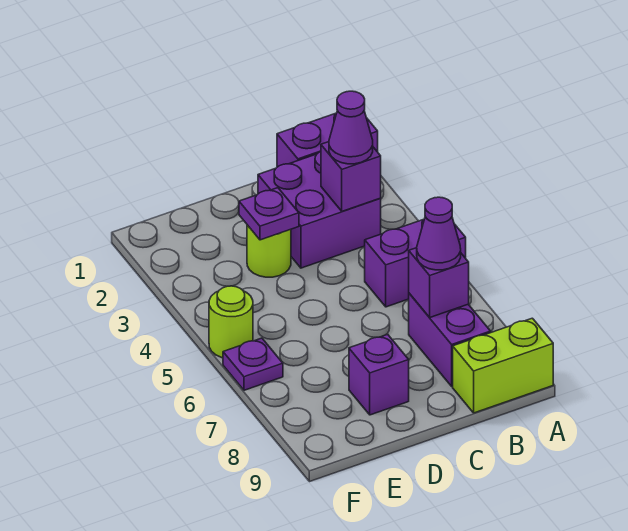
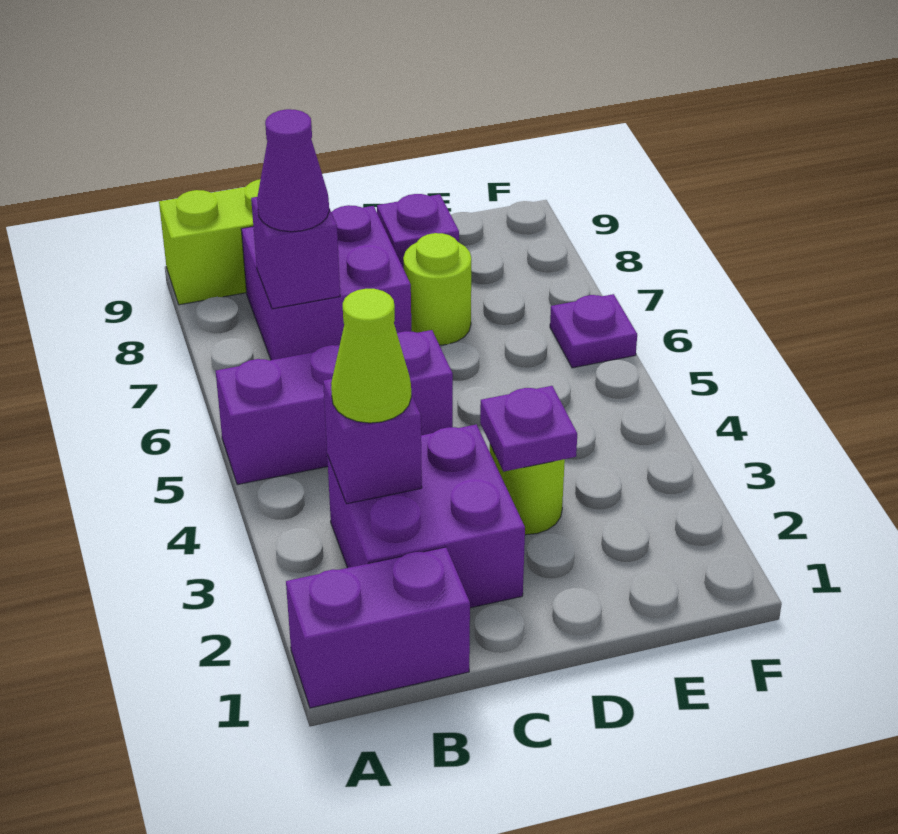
purple 1x2 brick [365,220,466,307] -> purple 1x3 brick [216,330,453,485]
purple 1x1 cone [329,91,373,164] -> lime 1x1 cone [331,289,411,423]
purple 1x2 brick [409,293,491,386] -> purple 2x2 brick [241,205,411,360]
lime 1x1 round brick [209,286,253,358] -> lime 1x1 round brick moved to [403,233,471,345]

